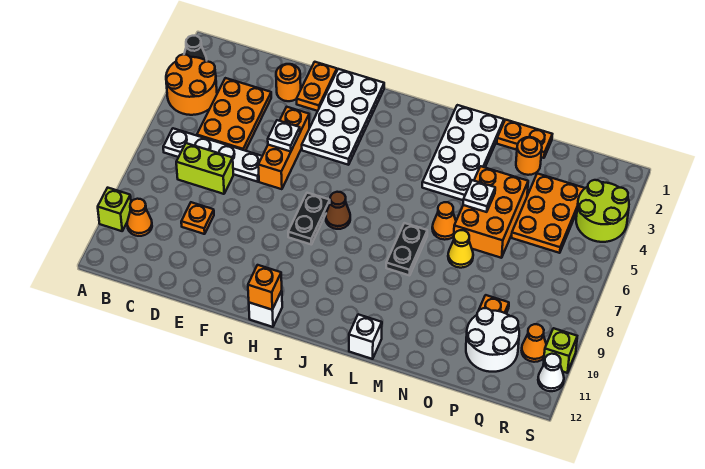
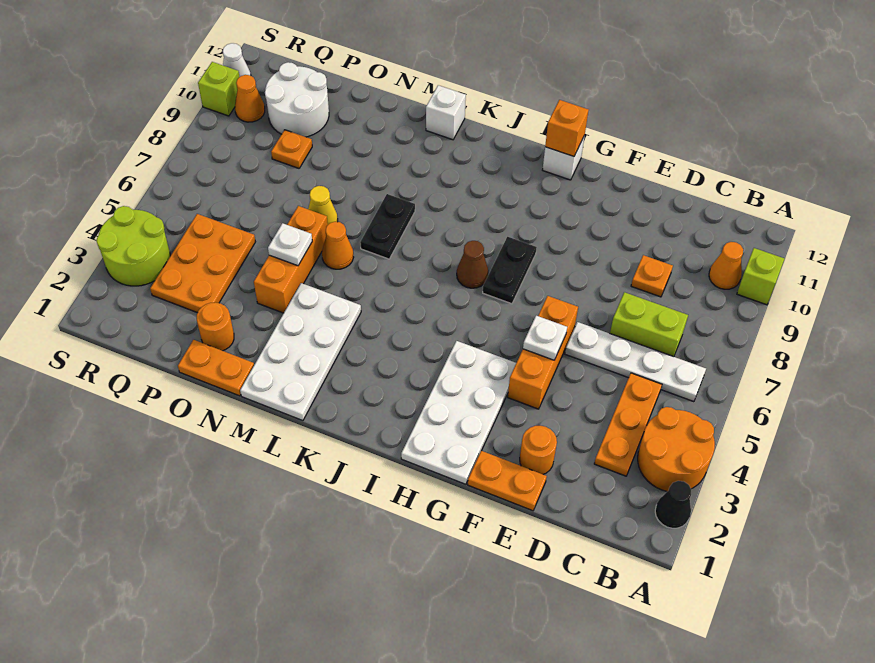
orange 2x3 plate [197,78,271,151] -> orange 1x3 plate [594,373,662,476]
orange 1x2 plate [297,62,337,111] -> orange 1x2 plate turned to [468,451,547,511]
orange 2x3 brick [454,166,528,258] -> orange 1x3 brick [254,206,328,313]

